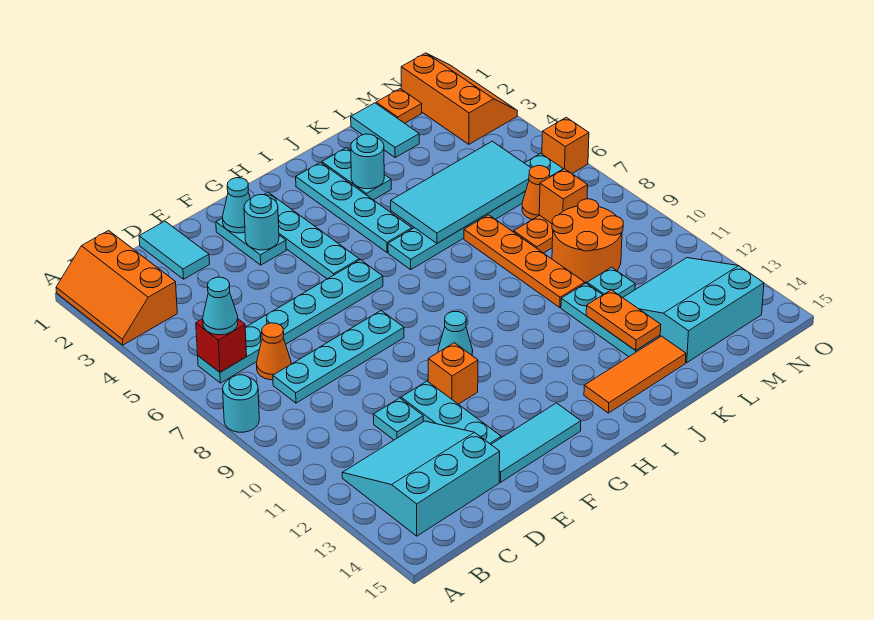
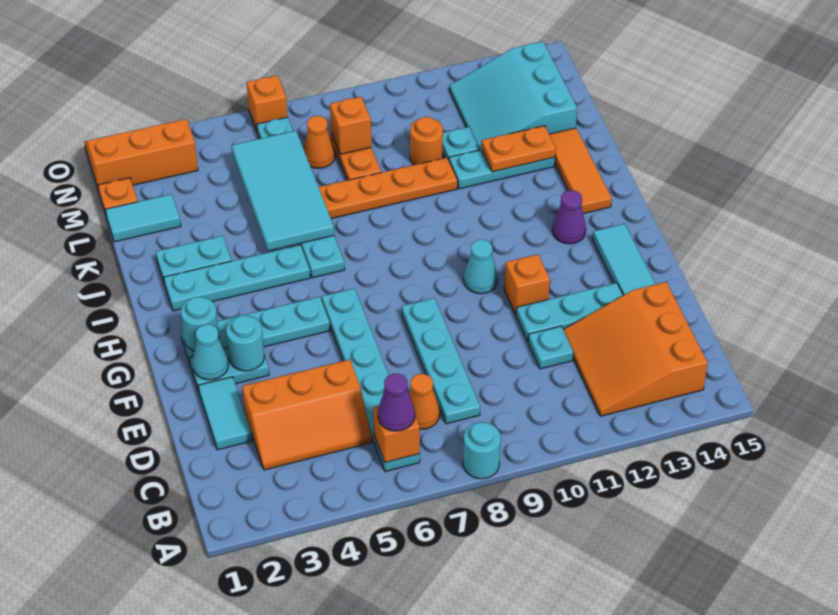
orange 2x3 slope [56,231,177,345] -> orange 2x3 slope moved to [242,360,372,470]
red 1x1 brick [196,319,247,372] -> orange 1x1 brick [373,406,420,463]
cyan 1x1 cone [203,277,238,335] -> purple 1x1 cone [378,374,415,431]
cyan 3x3 slope [342,421,500,536] -> orange 3x3 slope [563,282,708,416]
cyan 1x2 tile [139,221,210,279] -> cyan 1x2 tile turned to [198,377,252,450]
none -> purple 1x1 cone [552,190,586,244]
cyan 1x1 round brick [351,134,384,189] -> cyan 1x1 round brick moved to [181,297,219,351]
orange 2x2 round brick [552,199,623,282] -> orange 1x1 round brick [410,117,443,165]

